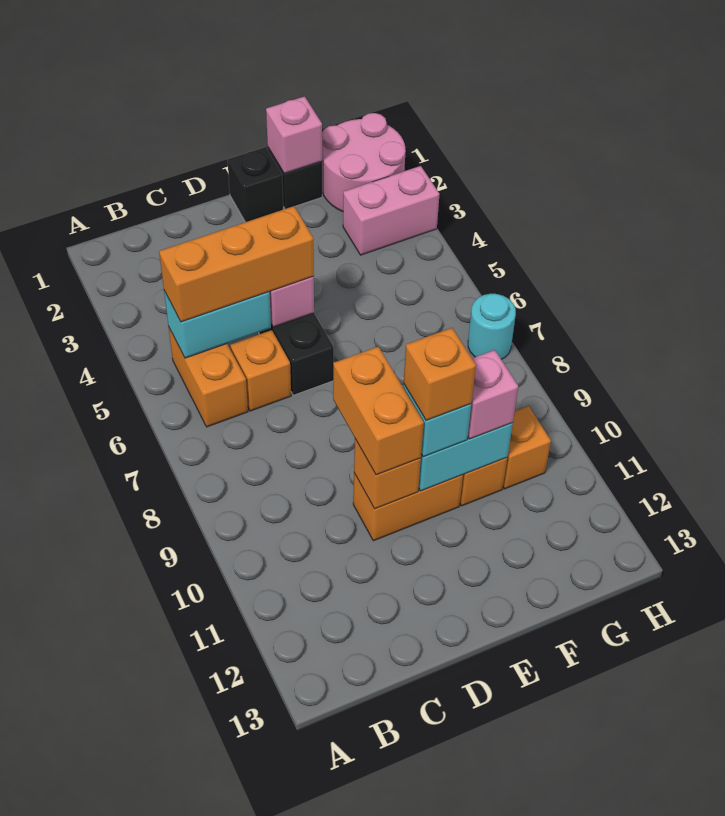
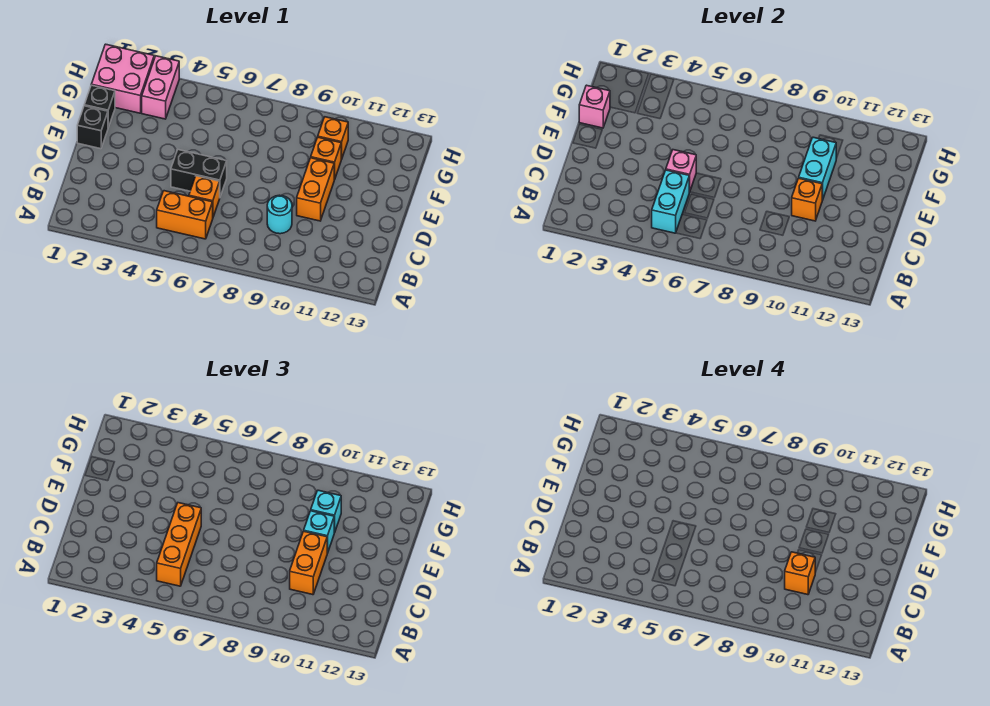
orange 1x2 brick [333,347,424,475] -> orange 1x2 brick turned to [290,531,327,595]
orange 1x1 brick [404,328,476,421] -> orange 1x1 brick moved to [785,552,815,595]
pink 1x1 brick [468,350,518,439] -> cyan 1x1 brick [311,490,341,533]
pink 2x2 round brick [322,113,405,212] -> pink 2x2 brick [91,44,154,113]
cyan 1x1 round brick [468,294,516,360] -> cyan 1x1 round brick moved to [267,195,292,234]

